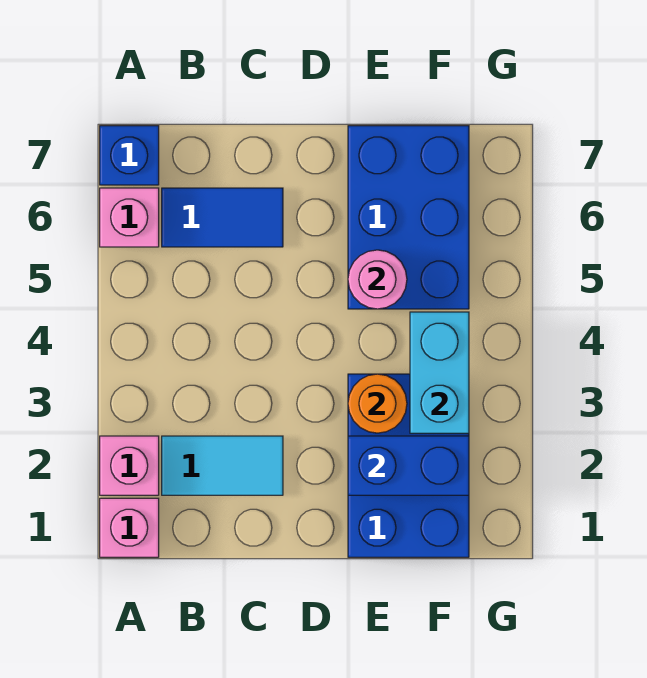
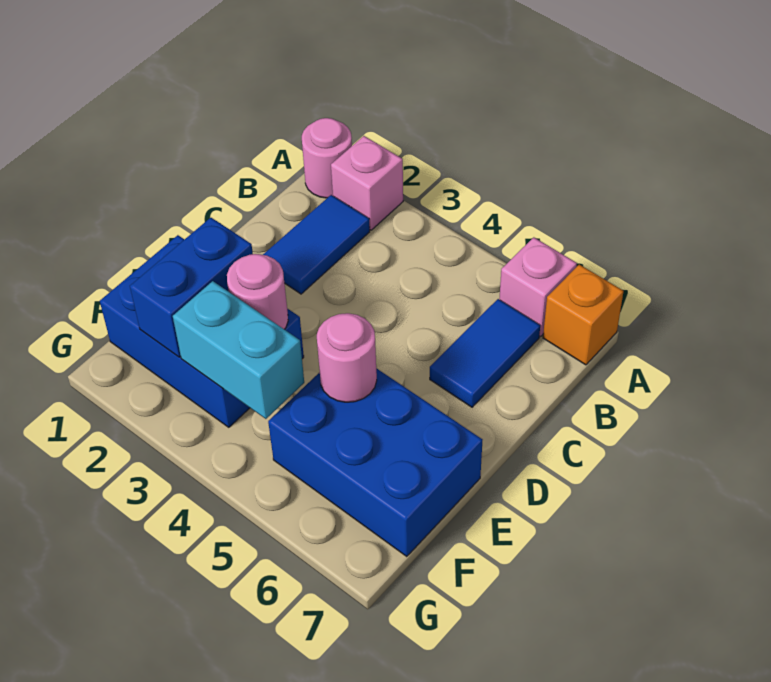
pink 1x1 brick [100,498,159,557] -> pink 1x1 round brick [302,118,352,198]
blue 1x1 brick [100,126,159,185] -> orange 1x1 brick [543,264,624,365]
cyan 1x2 tile [162,436,283,495] -> blue 1x2 tile [263,195,370,294]
orange 1x1 round brick [348,374,407,433] -> pink 1x1 round brick [227,254,288,329]

